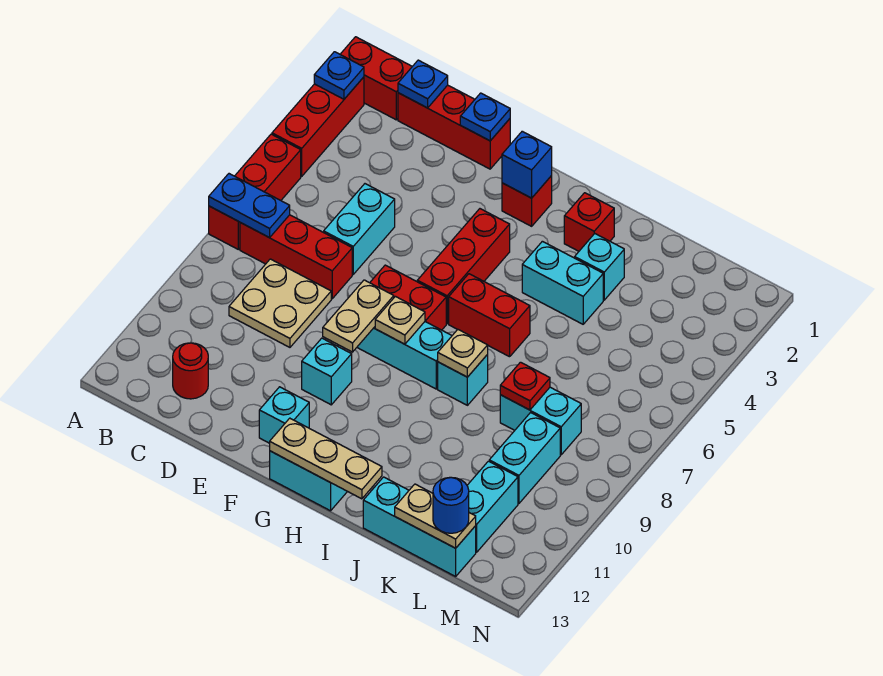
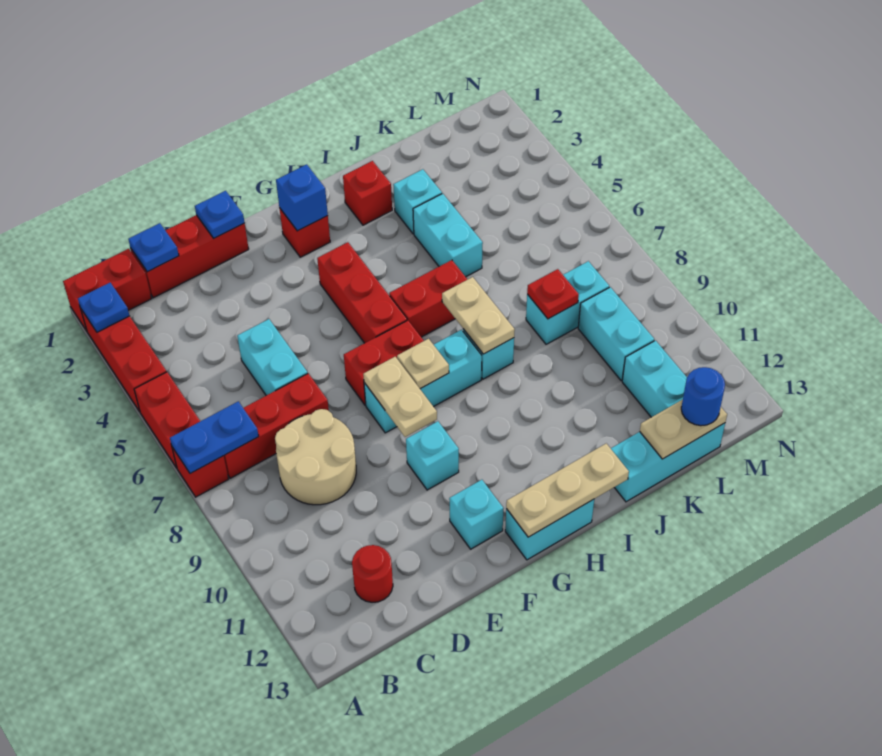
tan 2x2 plate [229,259,331,347] -> tan 2x2 round brick [275,409,356,505]
cyan 1x2 brick [522,241,603,324] -> cyan 1x2 brick turned to [413,194,483,277]
tan 1x1 plate [438,330,488,377] -> tan 1x2 plate [442,277,515,354]

